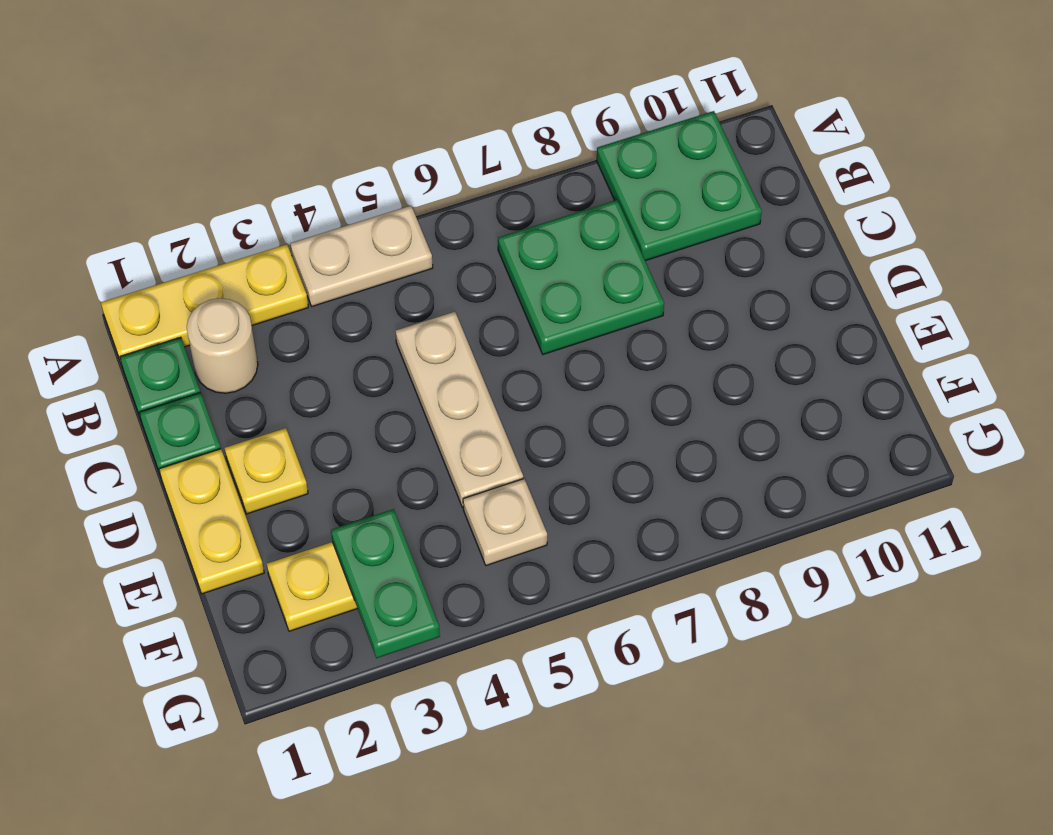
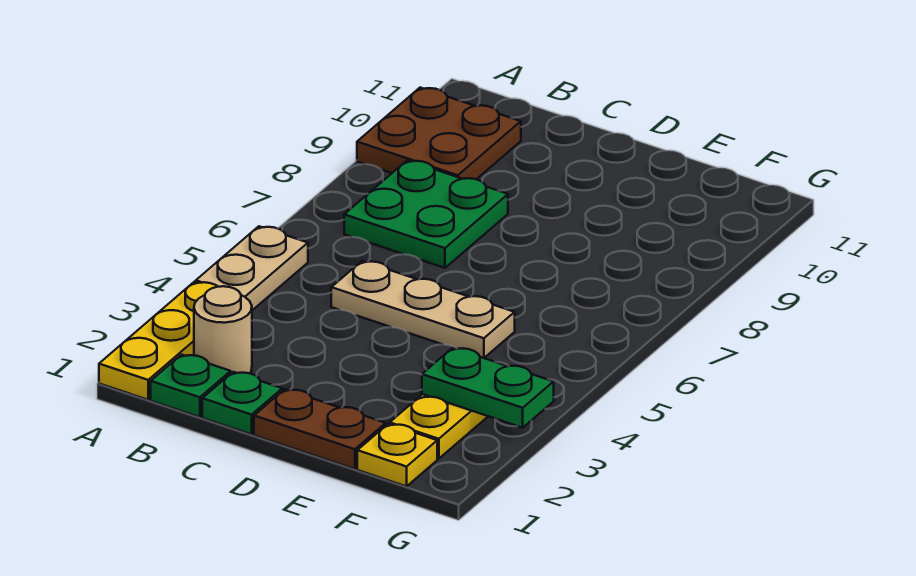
green 2x2 plate [597,111,762,261] -> brown 2x2 plate [357,88,521,179]
yellow 1x2 plate [159,449,264,594] -> brown 1x2 plate [254,389,386,469]
yellow 1x1 plate [224,428,308,514] -> yellow 1x1 plate moved to [357,424,437,486]
tan 1x1 plate [463,479,547,566] -> none

